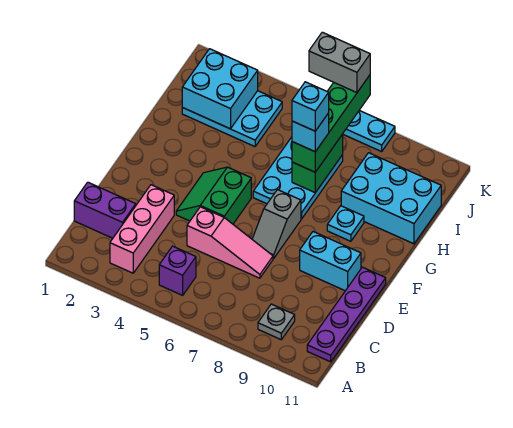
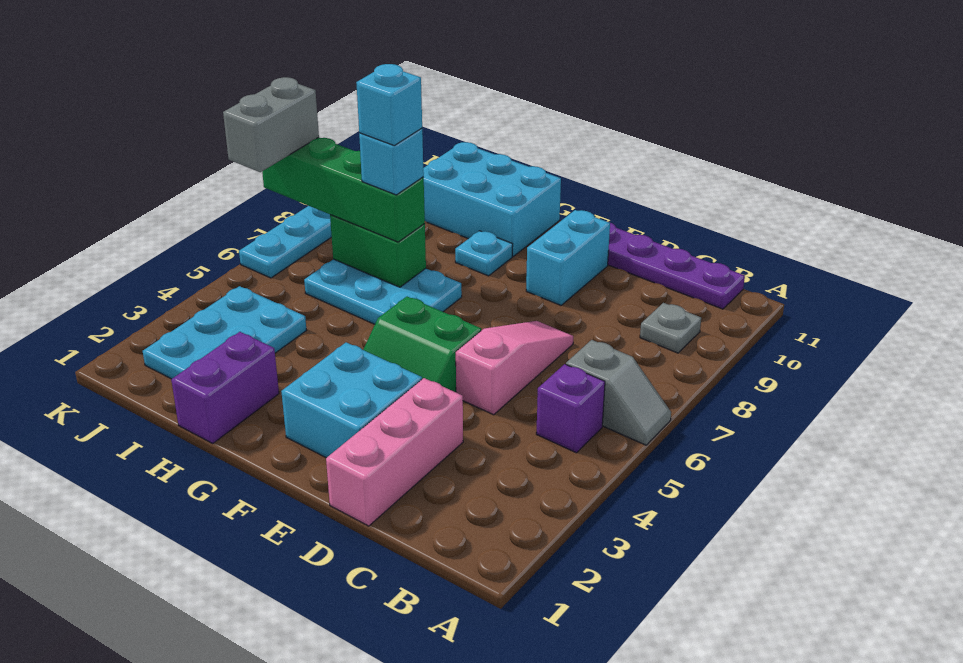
pink 1x3 brick [110,185,174,273] -> pink 1x3 brick turned to [326,378,463,526]
purple 1x2 brick [74,182,136,238] -> purple 1x2 brick moved to [171,332,279,443]
grey 1x2 slope [252,190,301,258] -> grey 1x2 slope moved to [566,340,671,445]
cyan 2x3 brick [341,153,441,244] -> cyan 2x3 brick turned to [423,142,561,256]
cyan 2x2 brick [182,49,258,129] -> cyan 2x2 brick moved to [281,342,422,458]

